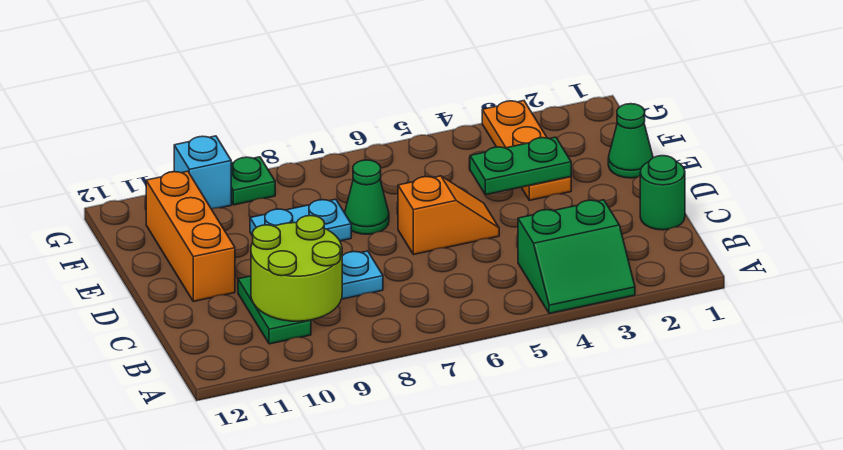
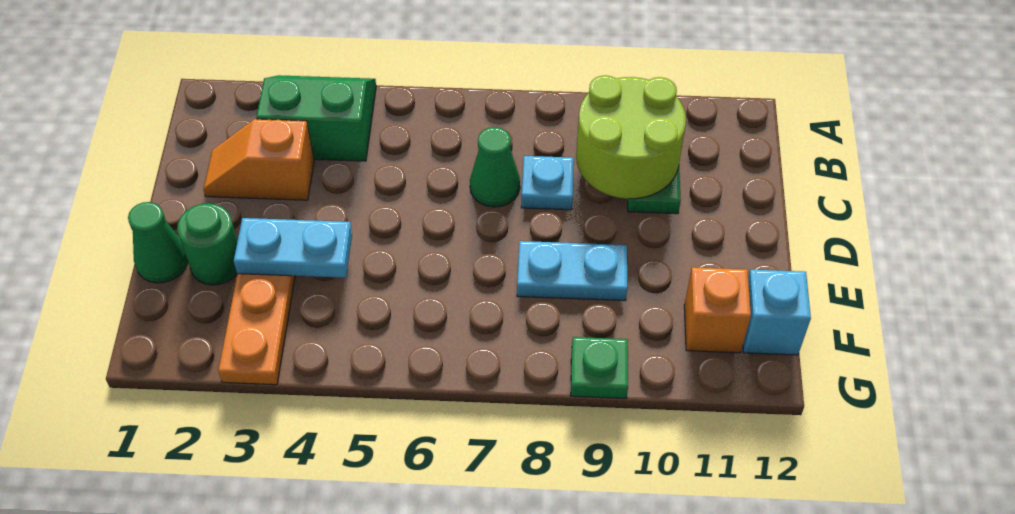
green 1x1 round brick [640,156,685,230] -> green 1x1 round brick moved to [177,203,238,285]
orange 1x2 slope [398,176,499,255] -> orange 1x2 slope moved to [203,119,314,200]
orange 1x3 brick [146,171,235,301] -> orange 1x1 brick [684,267,751,353]
green 1x2 plate [470,137,571,195] -> cyan 1x2 plate [234,218,352,278]
green 1x1 cone [345,160,389,234] -> green 1x1 cone moved to [470,127,520,207]
cyan 1x1 brick [174,136,231,209] -> cyan 1x1 brick moved to [743,270,811,355]

